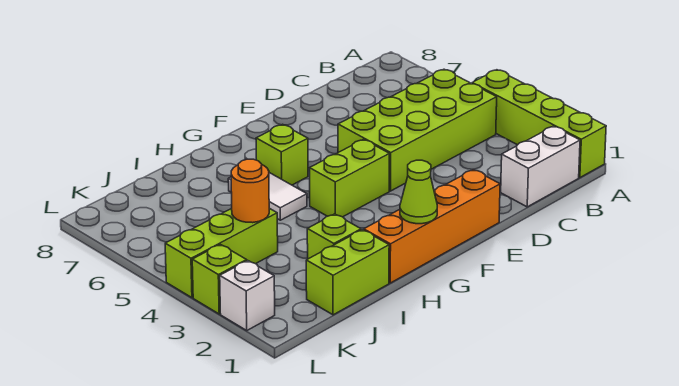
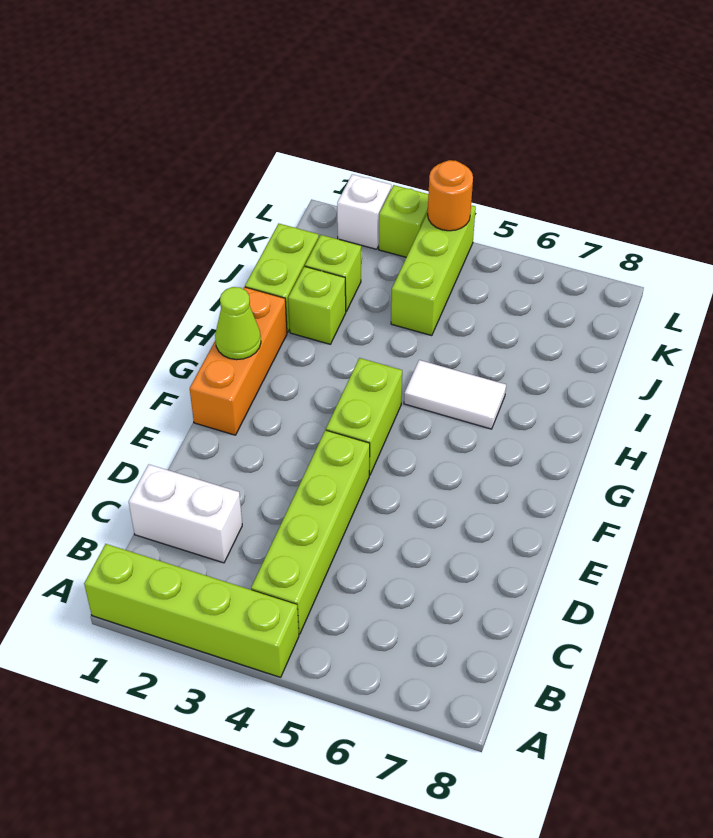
white 1x2 brick [501,126,580,207] -> white 1x2 brick turned to [128,464,242,563]
lime 2x4 brick [338,69,497,191] -> lime 1x4 brick [251,430,370,634]
orange 1x4 brick [364,170,500,283] -> orange 1x3 brick [190,287,287,435]
lime 1x1 brick [256,124,308,185] -> lime 1x1 brick moved to [305,235,361,311]
orange 1x1 round brick [231,159,269,223] -> orange 1x1 round brick moved to [428,160,473,231]

